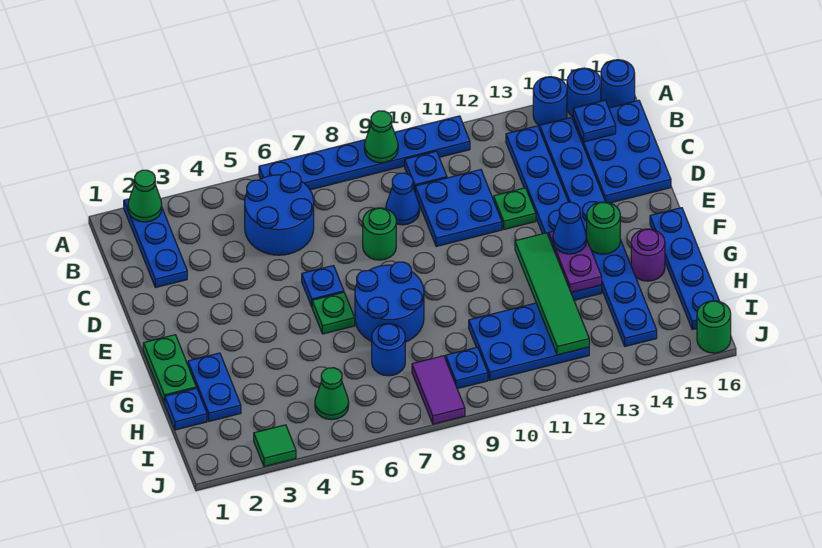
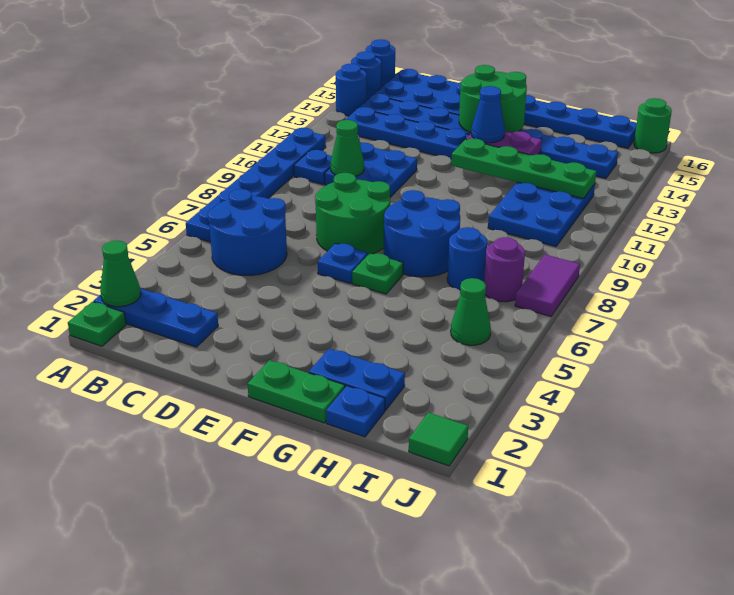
green 1x1 cone [364,111,398,163] -> green 1x1 cone moved to [331,120,364,176]
blue 1x1 plate [573,100,616,142] -> none
blue 1x1 cone [386,173,420,225] -> none
green 1x1 round brick [363,208,396,260] -> green 2x2 round brick [315,173,390,254]
green 1x1 plate [494,188,536,229] -> green 1x1 plate moved to [68,302,126,346]
green 1x4 tile [515,233,589,355] -> green 1x4 plate [451,138,597,199]
green 1x1 round brick [587,202,620,254] -> green 2x2 round brick [459,65,527,133]
purple 1x1 round brick [631,229,665,281] -> purple 1x1 round brick moved to [484,237,525,302]
purple 1x2 tile [412,356,465,424] -> purple 1x2 tile turned to [515,254,580,316]
blue 1x1 plate [446,347,488,389] -> none
green 1x1 tile [254,425,296,467] -> green 1x1 tile moved to [409,413,468,466]

